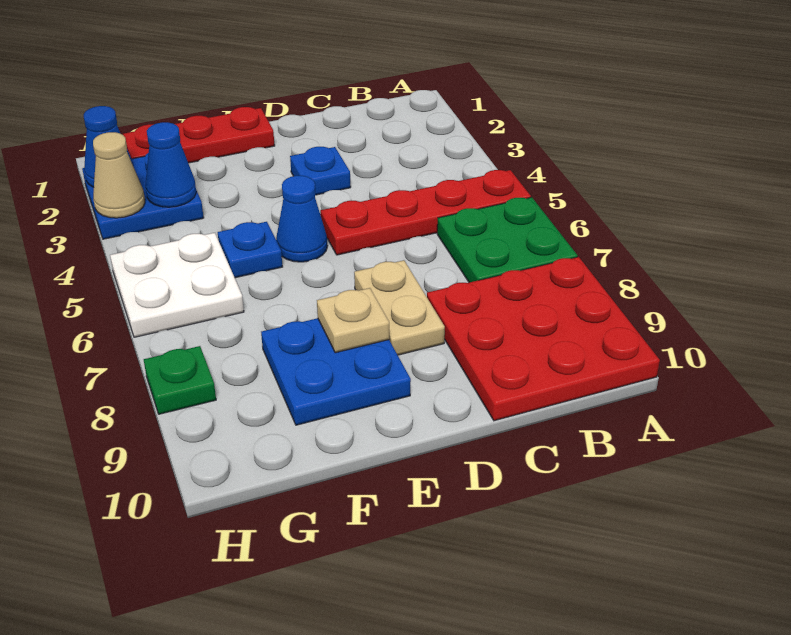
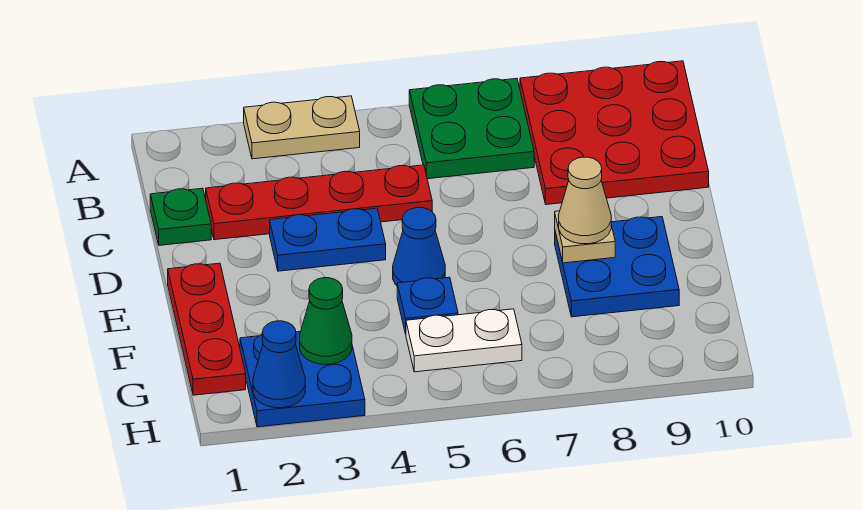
red 1x4 plate [320,170,531,255] -> red 1x4 plate turned to [206,165,432,240]
blue 1x1 plate [290,147,351,195] -> blue 1x2 plate [270,208,386,271]
tan 1x2 plate [354,260,445,355] -> tan 1x2 plate moved to [244,96,360,159]
blue 1x1 cone [146,122,196,207] -> green 1x1 cone [300,278,352,364]
white 2x2 plate [110,233,244,337] -> white 1x2 plate [406,309,522,372]
tan 1x1 cone [93,132,145,218] -> tan 1x1 cone moved to [559,157,611,244]
green 1x1 plate [144,346,216,414] -> green 1x1 plate moved to [150,188,211,245]

